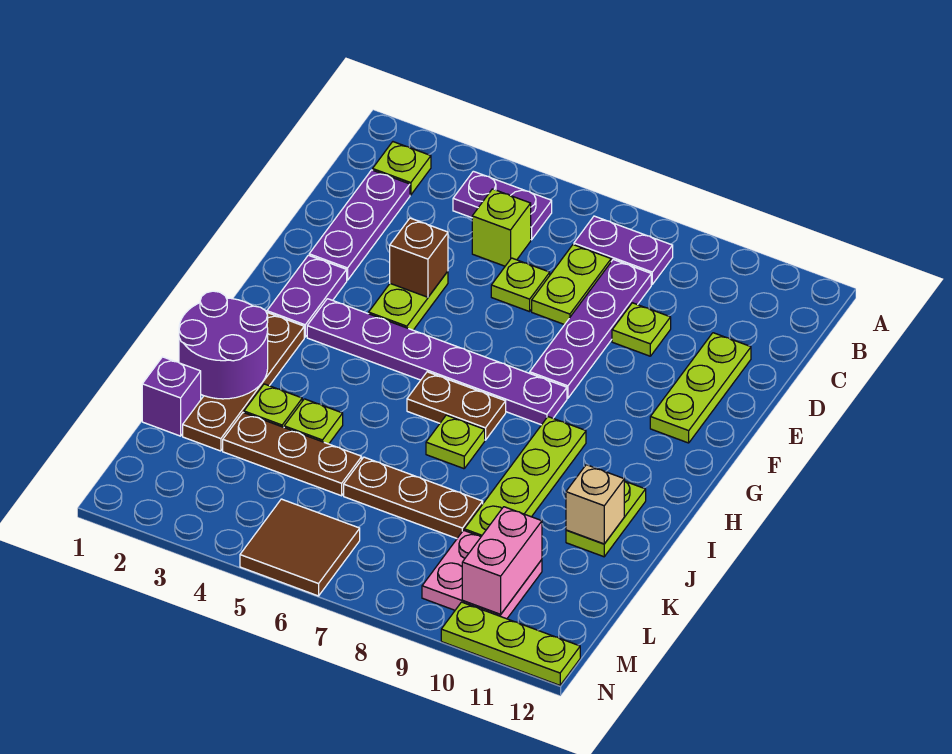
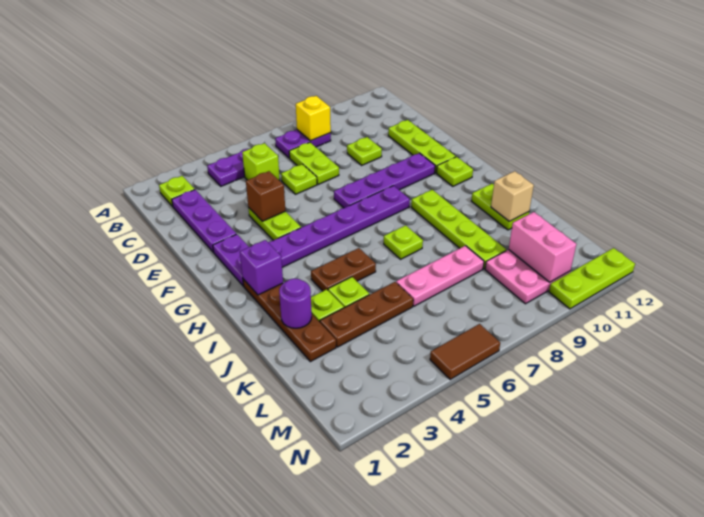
none -> yellow 1x1 brick [296,96,331,141]
purple 1x4 plate [530,259,651,398] -> purple 1x4 plate turned to [334,153,435,208]
none -> lime 1x1 plate [436,157,473,186]
brown 1x2 plate [407,372,506,440] -> brown 1x2 plate moved to [311,248,376,291]
purple 2x2 round brick [179,291,268,399] -> purple 1x1 round brick [279,278,312,328]
purple 1x1 brick [142,357,201,436] -> purple 1x1 brick moved to [240,240,283,295]
brown 1x3 plate [344,457,483,538] -> pink 1x3 plate [396,246,484,306]
brown 2x2 tile [240,499,360,596] -> brown 1x2 tile [430,324,500,380]

